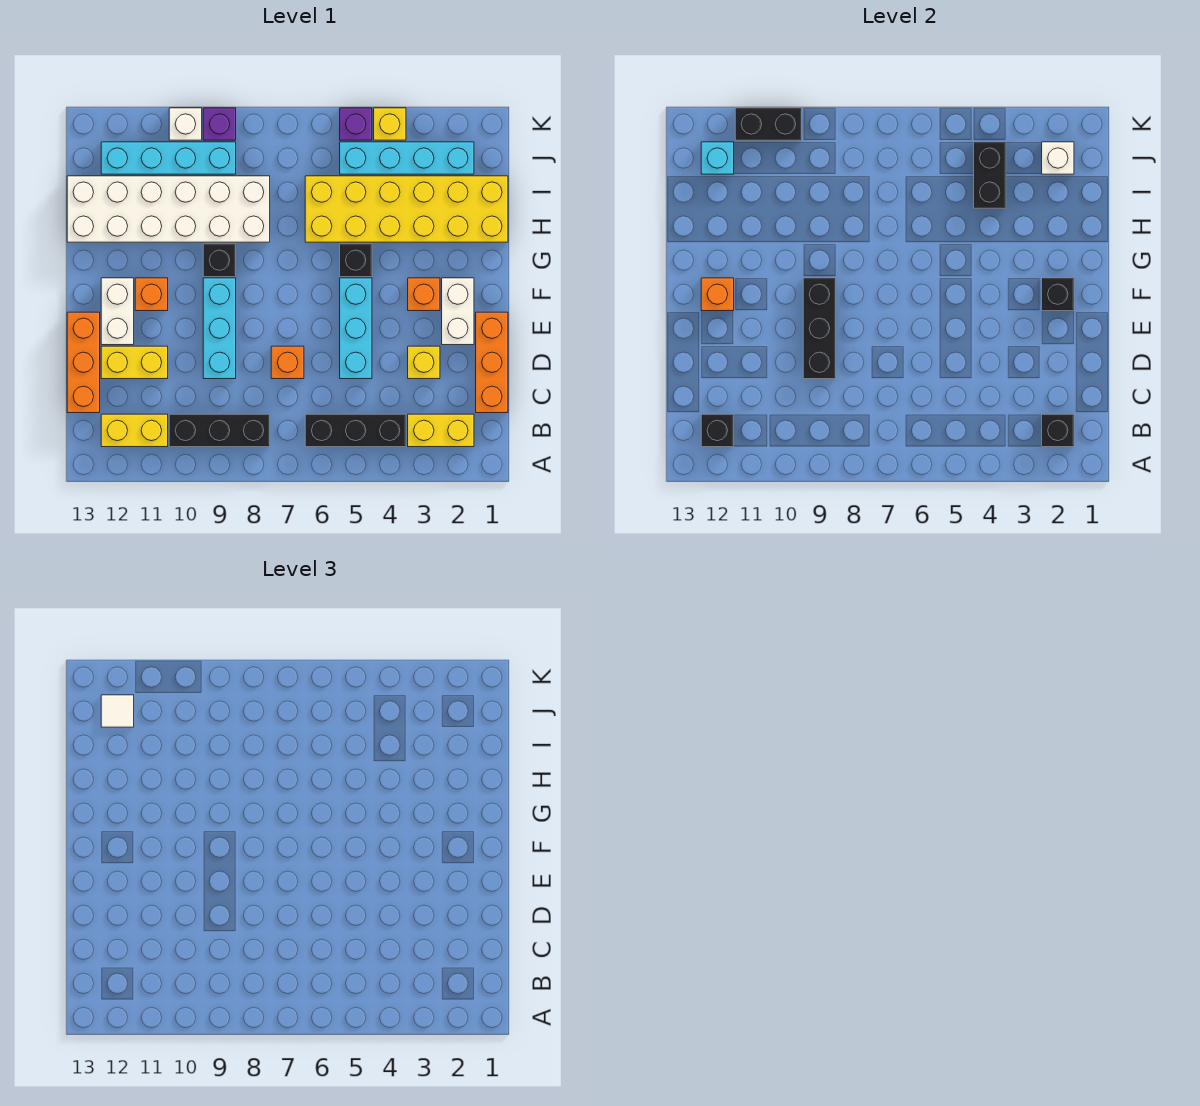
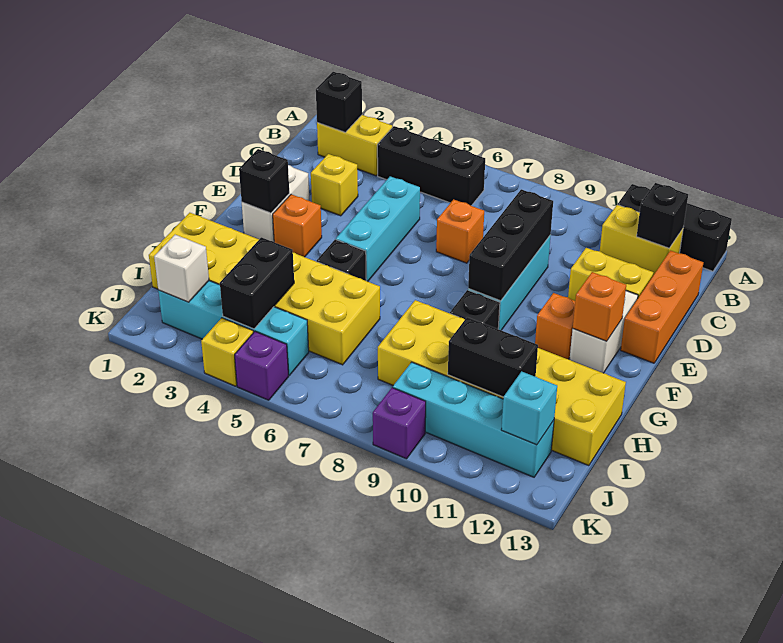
black 1x3 brick [169,414,270,447] -> black 1x3 brick moved to [618,184,732,271]
orange 1x3 brick [476,312,508,413] -> none
white 2x6 brick [67,176,270,242] -> yellow 2x6 brick [378,300,626,466]
white 1x1 tile [101,695,134,727] -> none
white 1x1 brick [169,108,202,140] -> none
black 1x2 brick [735,108,802,140] -> black 1x2 brick moved to [448,317,538,397]

